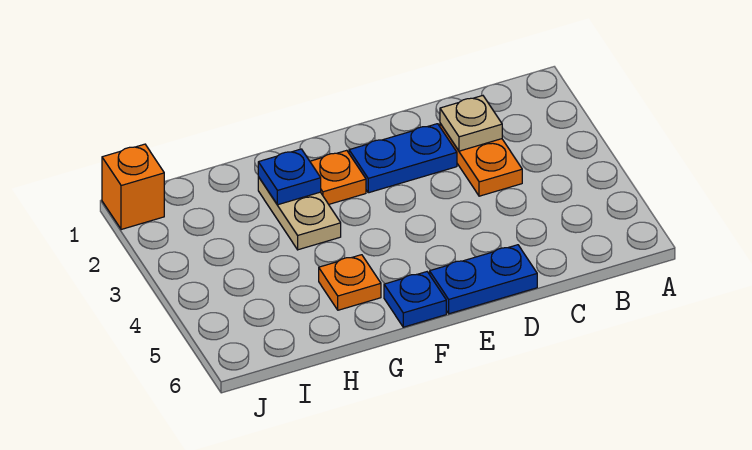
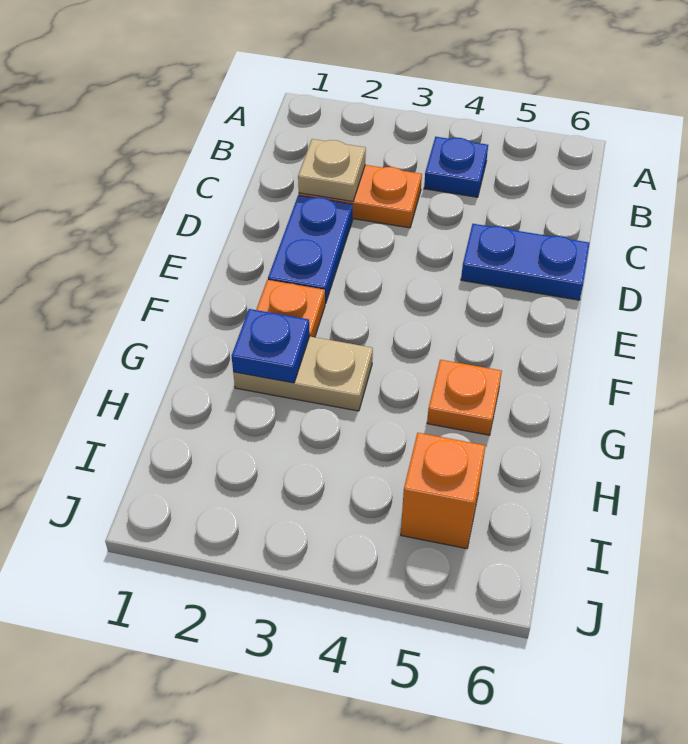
blue 1x2 plate [430,245,537,314] -> blue 1x2 plate turned to [461,224,590,300]
blue 1x1 plate [384,272,446,327] -> blue 1x1 plate moved to [424,137,488,197]
orange 1x1 brick [102,144,164,230] -> orange 1x1 brick moved to [401,433,485,549]

